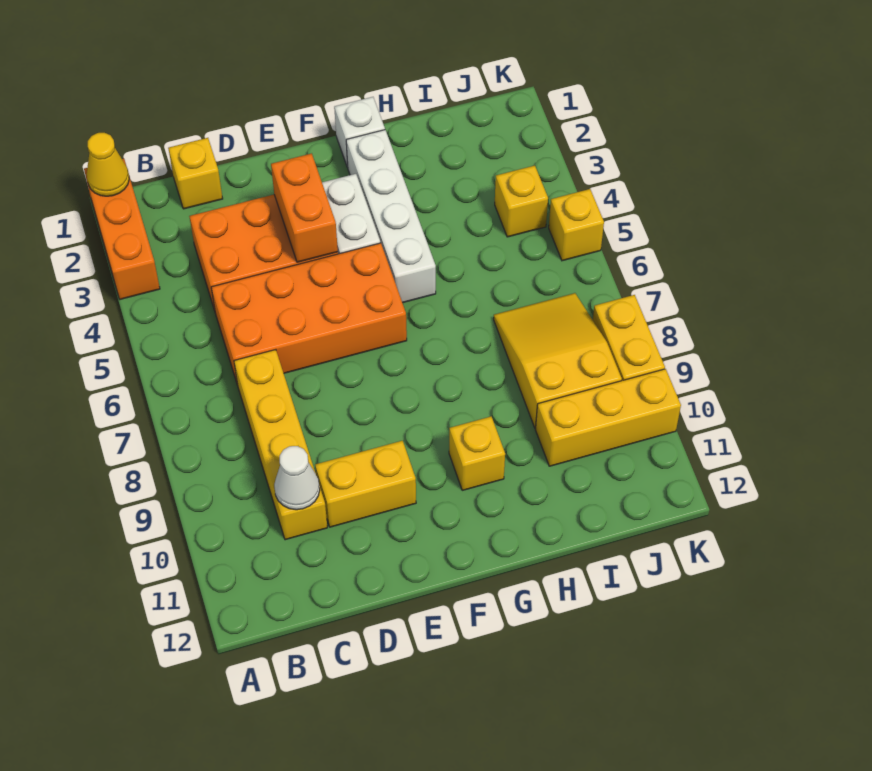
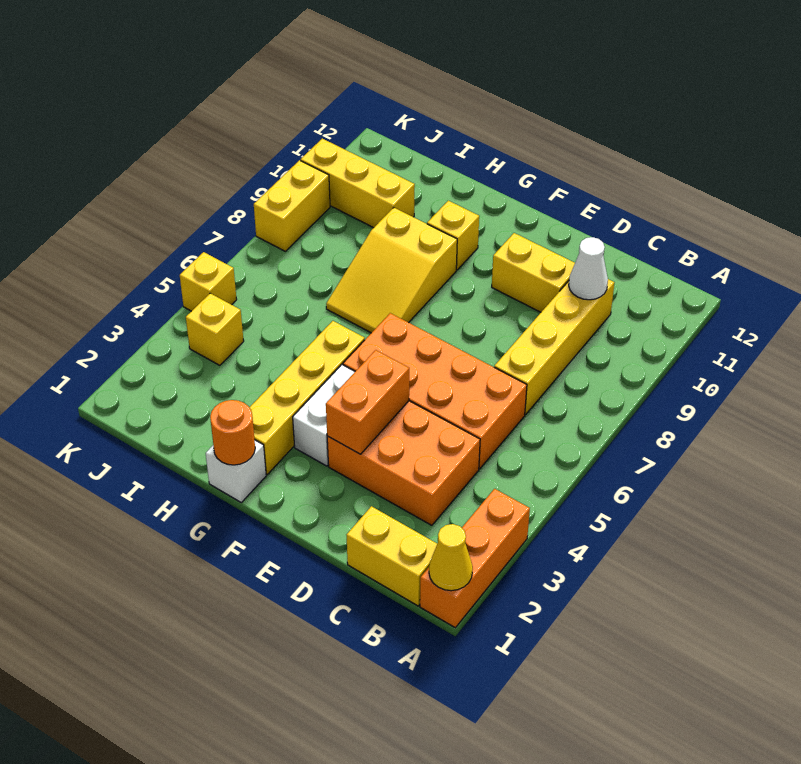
yellow 1x1 brick [168,138,223,209] -> yellow 1x2 brick [347,506,437,606]
none -> orange 1x1 round brick [210,400,255,465]
white 1x4 brick [346,130,436,303] -> yellow 1x4 brick [249,321,365,474]
yellow 2x3 slope [494,293,622,428] -> yellow 2x3 slope moved to [326,208,457,333]

